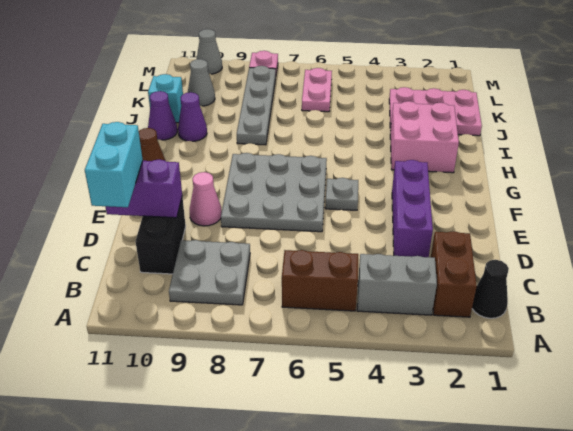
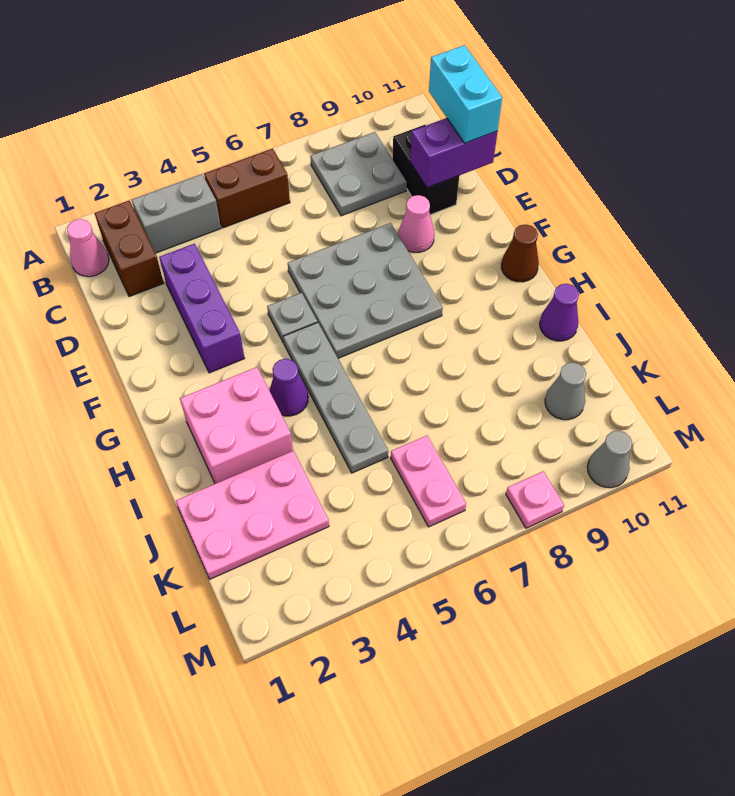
black 1x1 cone [472,260,509,318] -> pink 1x1 cone [67,219,109,277]
grey 1x4 plate [237,66,276,145] -> grey 1x4 plate moved to [283,322,388,473]
purple 1x1 cone [178,92,207,141] -> purple 1x1 cone moved to [269,359,308,416]
cyan 1x1 brick [148,74,183,123] -> none

